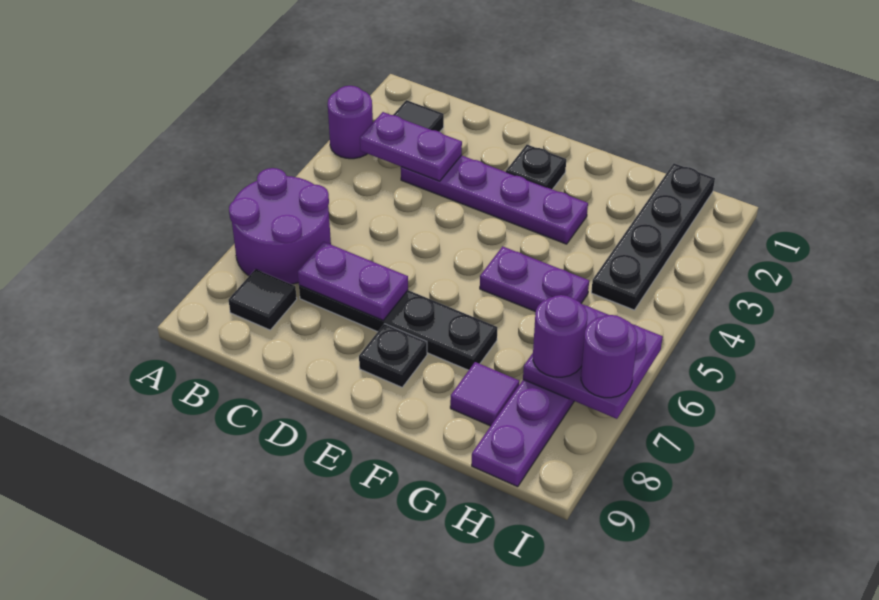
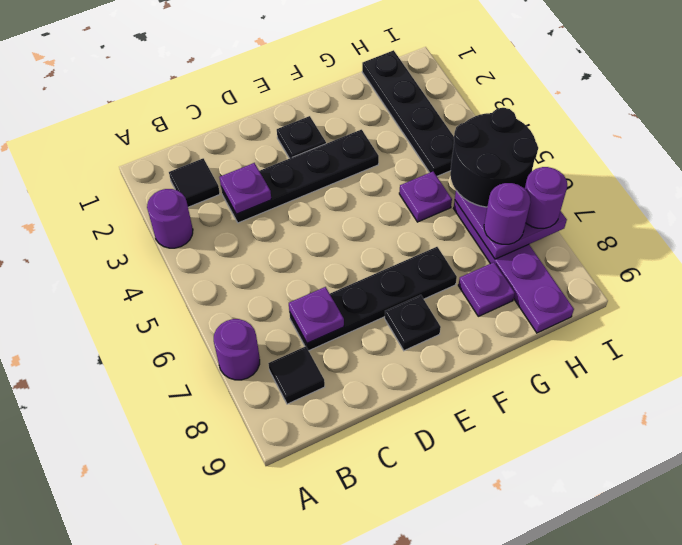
purple 2x2 round brick [229,168,331,284] -> purple 1x1 round brick [214,319,260,380]
purple 1x2 plate [360,112,462,181] -> purple 1x1 plate [220,163,271,214]
purple 1x4 plate [401,155,588,244] -> black 1x4 plate [221,130,379,223]
purple 1x2 plate [298,242,408,320] -> purple 1x1 plate [289,287,344,343]
purple 1x2 plate [480,246,589,312] -> purple 1x1 plate [399,171,452,222]
purple 1x1 tile [450,362,519,426] -> purple 1x1 plate [458,262,515,316]
none -> black 2x2 round brick [450,108,538,207]

